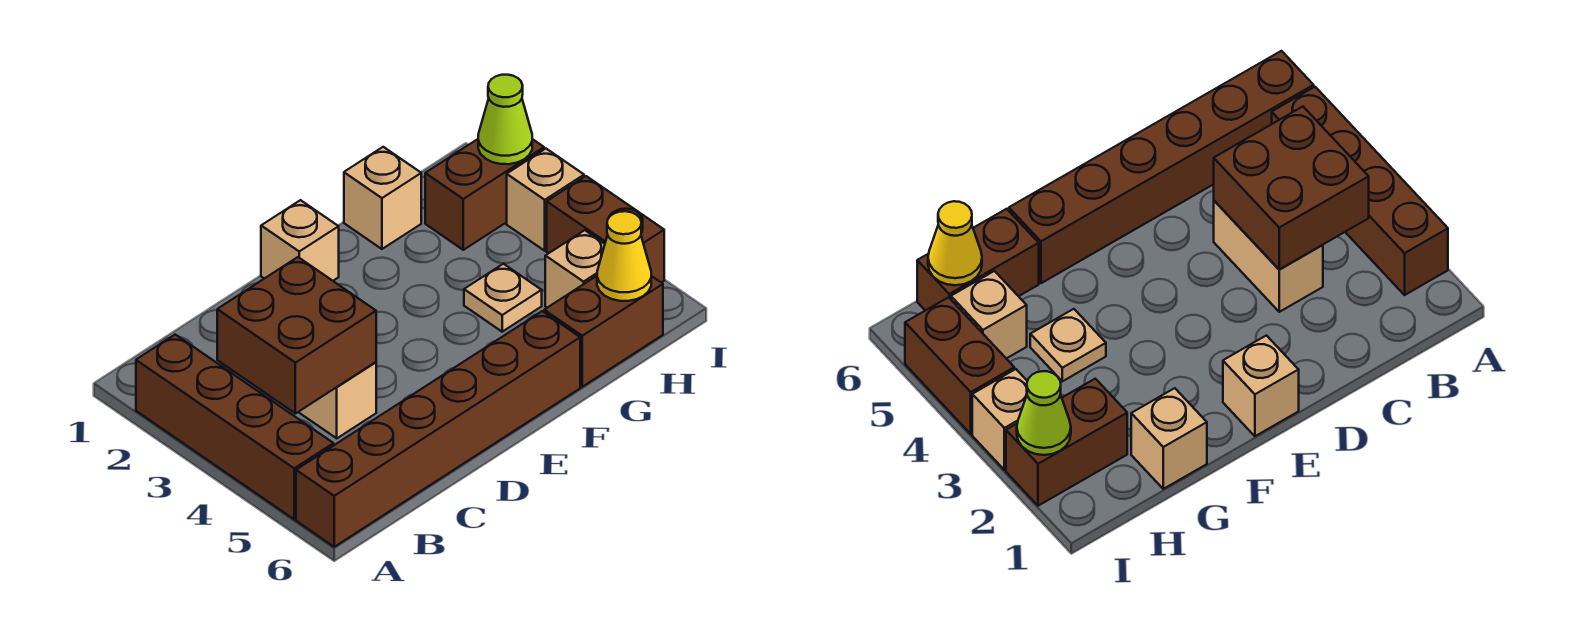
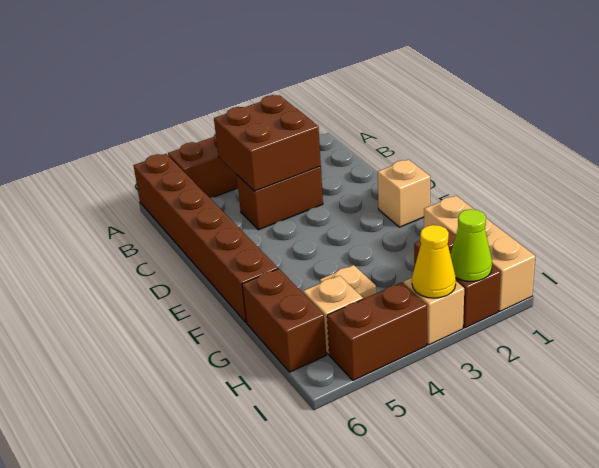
tan 1x2 brick [299,362,376,438] -> brown 1x2 brick [237,166,323,230]
tan 1x1 brick [344,147,421,249] -> tan 1x3 brick [424,196,535,311]
yellow 1x1 cone [597,211,651,301] -> yellow 1x1 cone moved to [412,225,456,298]

